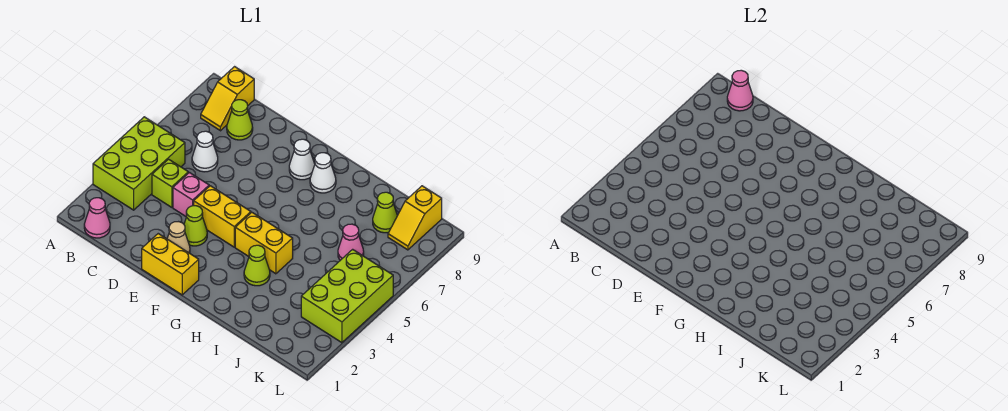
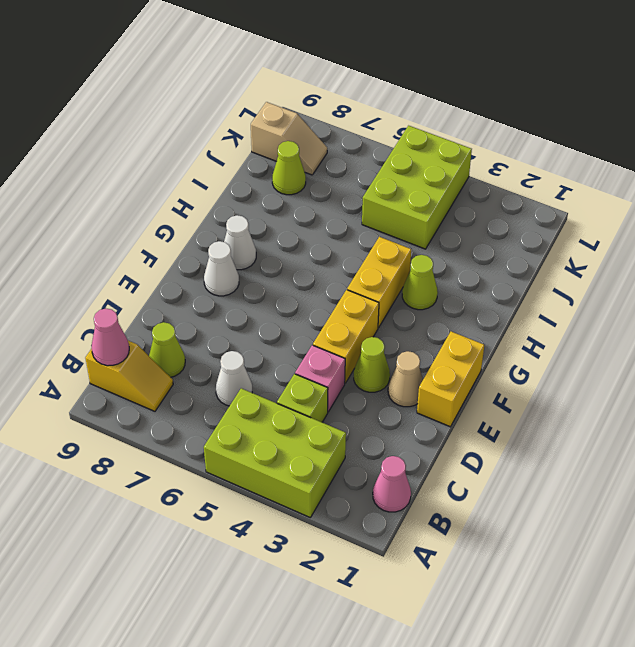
pink 1x1 cone [338,224,364,260] -> none
lime 2x3 brick [301,249,393,343] -> lime 2x3 brick turned to [362,126,472,249]
yellow 1x2 slope [388,186,442,250] -> tan 1x2 slope [251,102,327,175]

